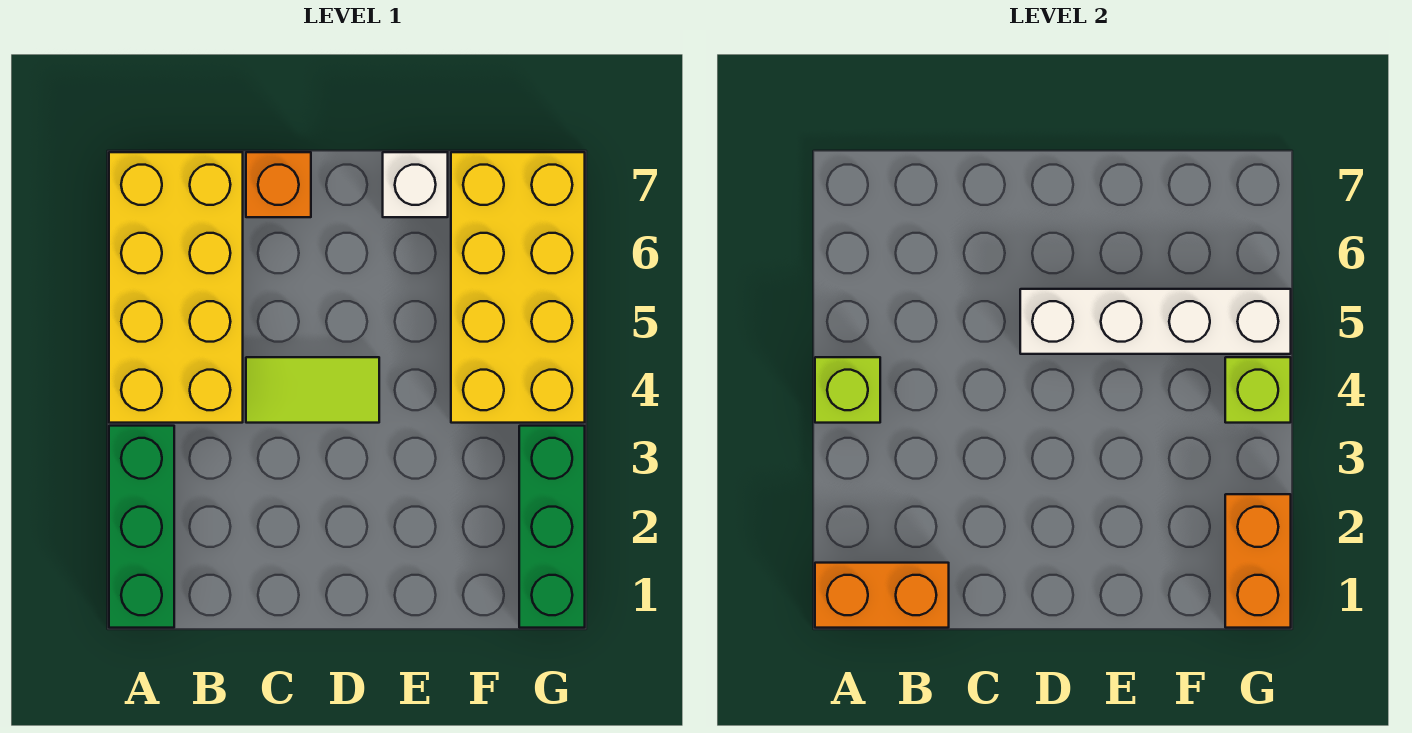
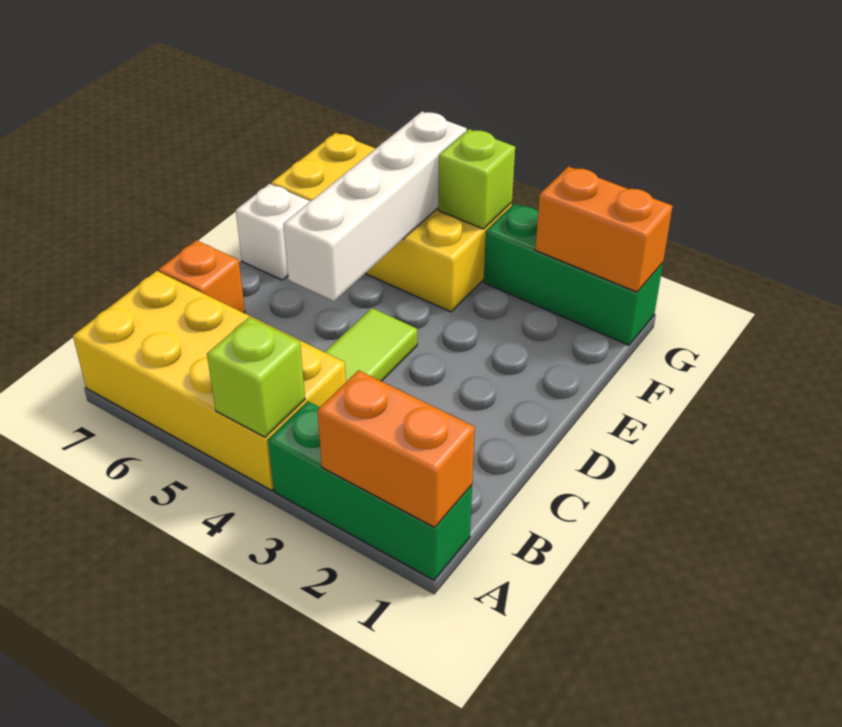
orange 1x2 brick [815,563,949,628] -> orange 1x2 brick turned to [317,370,475,527]

